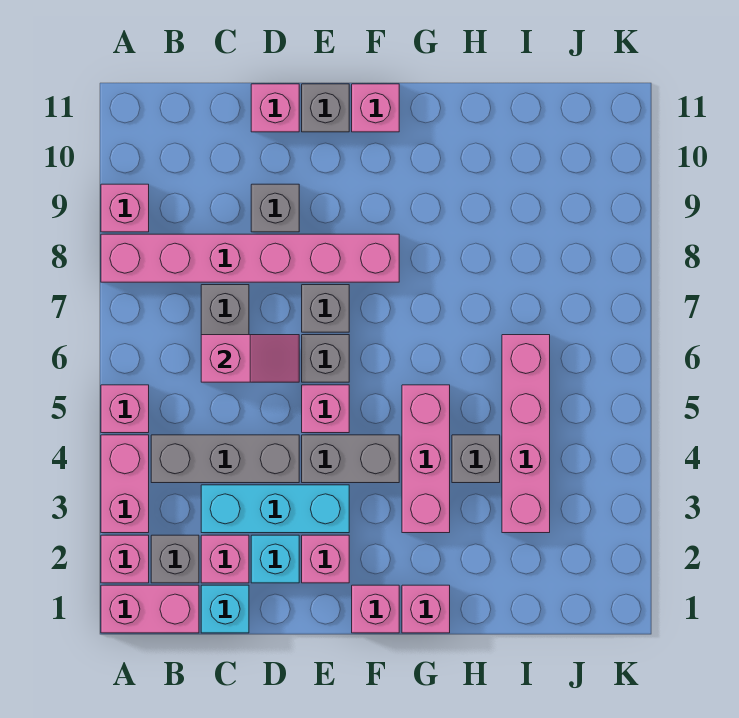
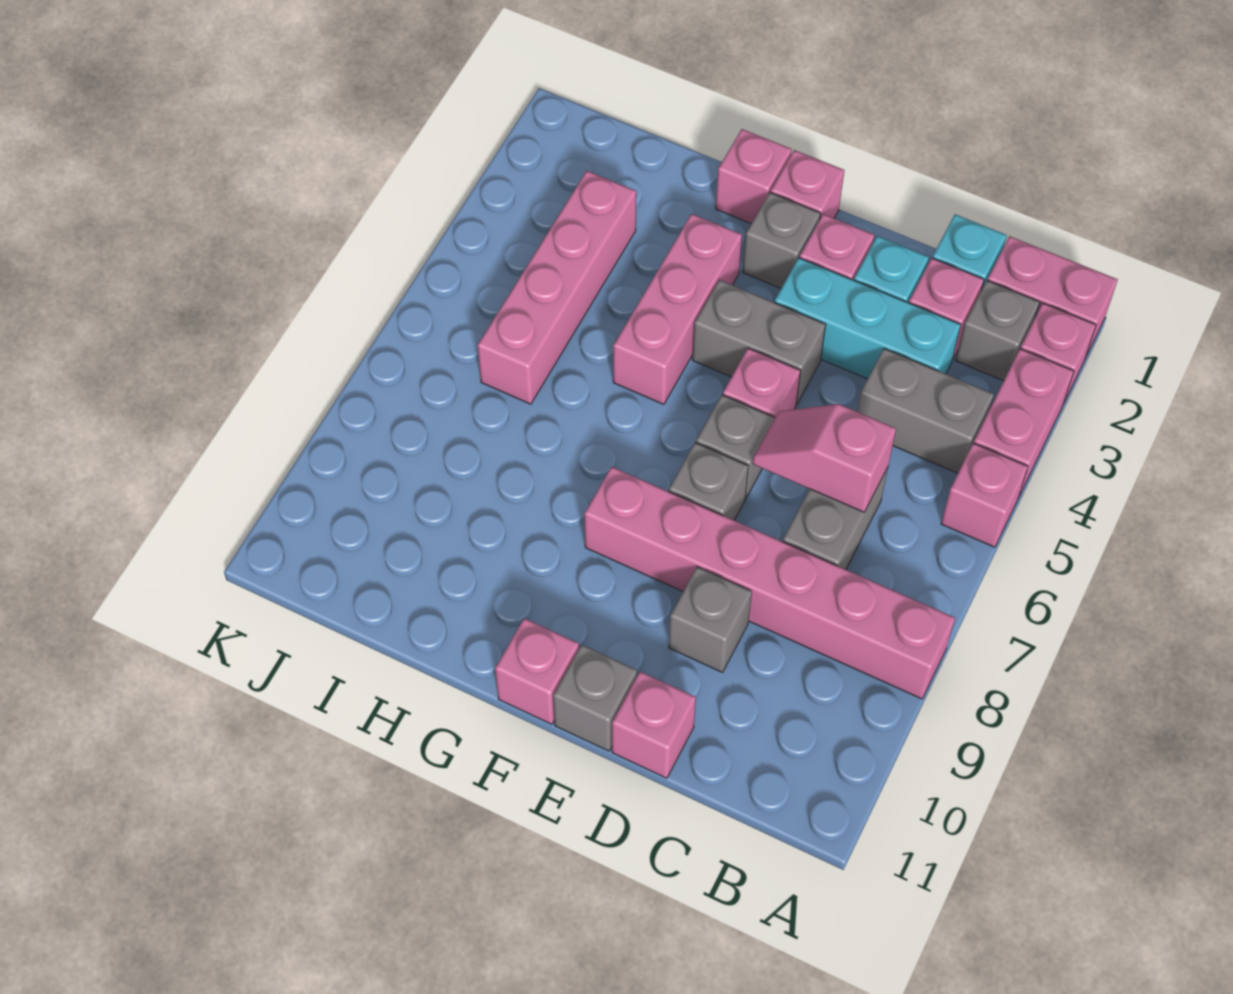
pink 1x1 brick [101,184,149,232] -> none
grey 1x3 brick [151,435,299,483] -> grey 1x2 brick [857,348,994,473]
grey 1x1 brick [452,435,500,483] -> grey 1x1 brick moved to [743,192,820,288]

